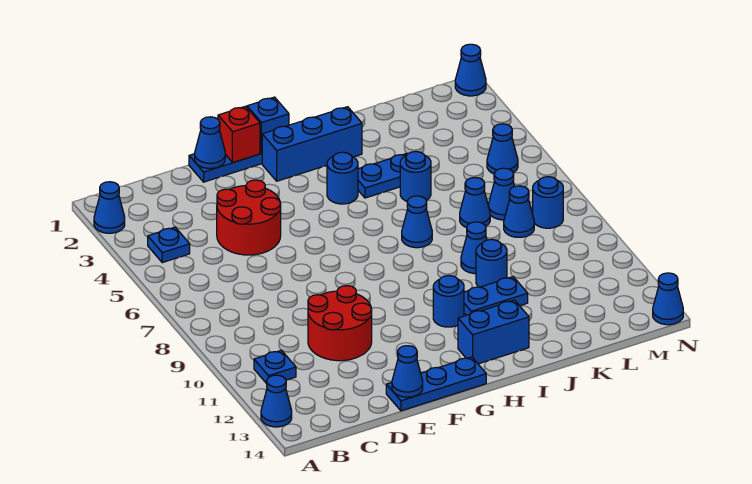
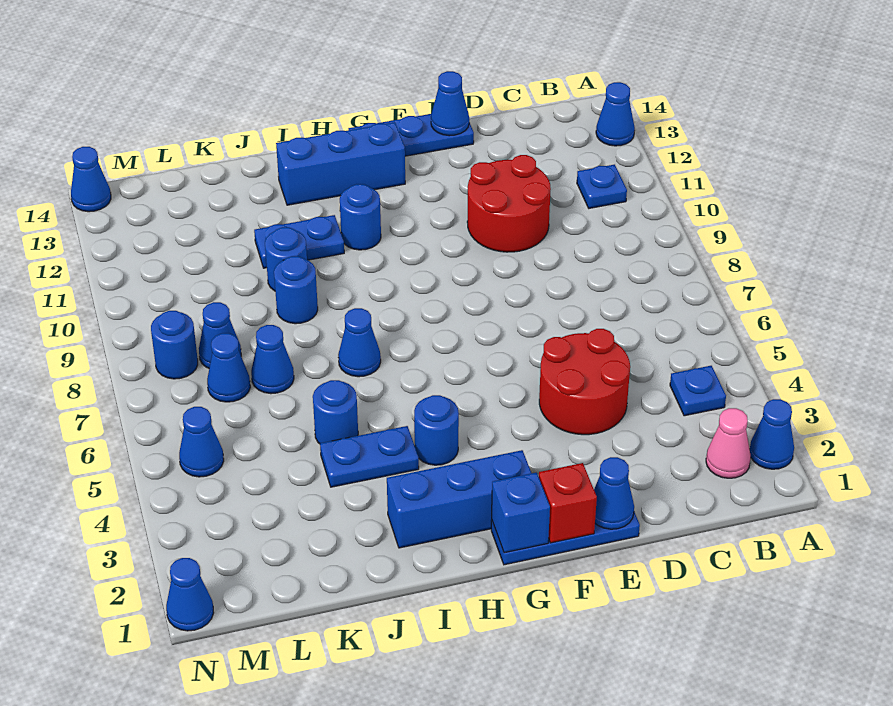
none -> pink 1x1 cone [706,408,751,478]
blue 1x2 brick [458,300,529,364] -> blue 1x3 brick [276,122,405,205]
blue 1x1 cone [461,222,487,274] -> blue 1x1 round brick [274,256,318,324]

